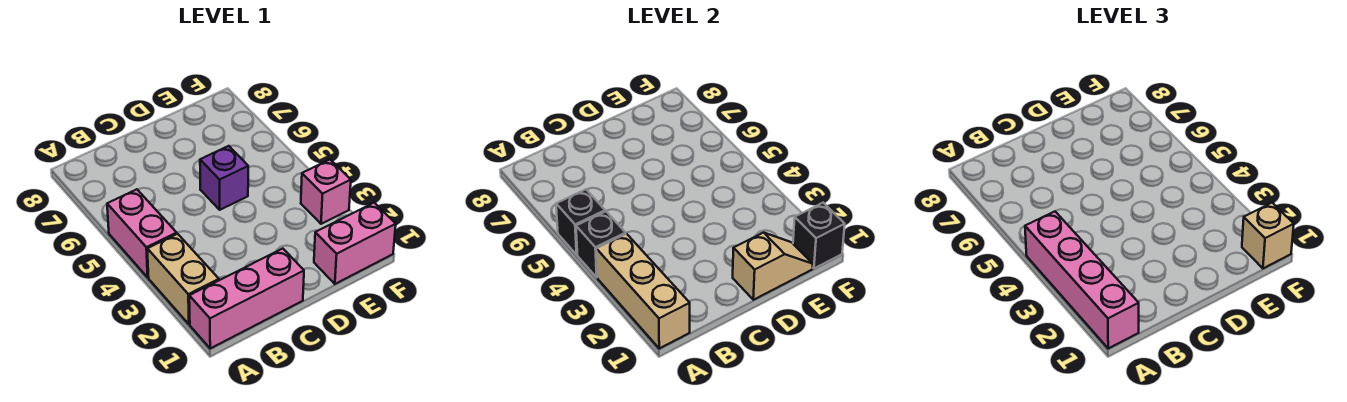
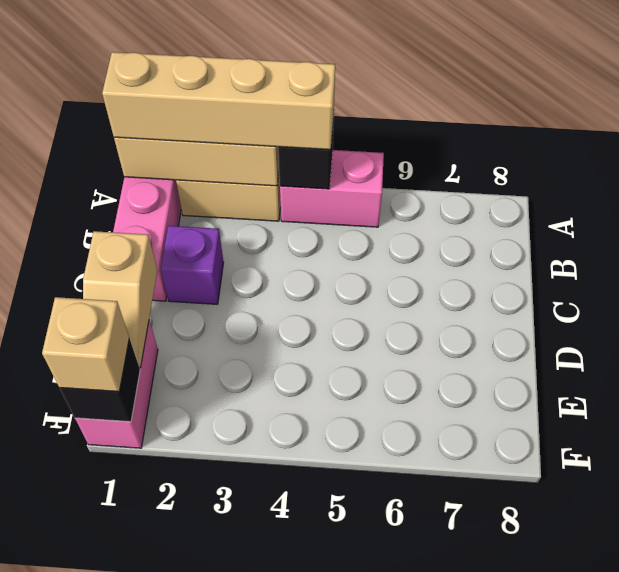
pink 1x4 brick [1025,212,1139,348] -> tan 1x4 brick [102,52,335,150]
black 1x1 brick [556,189,605,255] -> none
purple 1x1 brick [200,146,248,210] -> purple 1x1 brick moved to [161,226,224,304]
pink 1x1 brick [301,160,351,224] -> none

